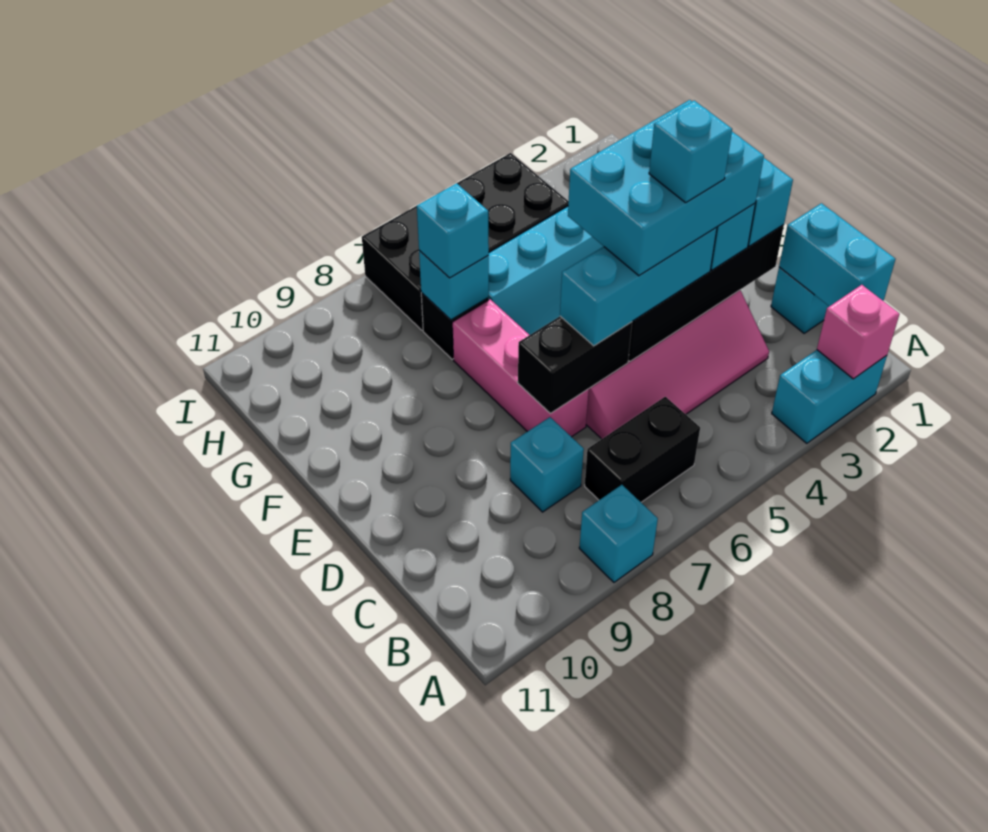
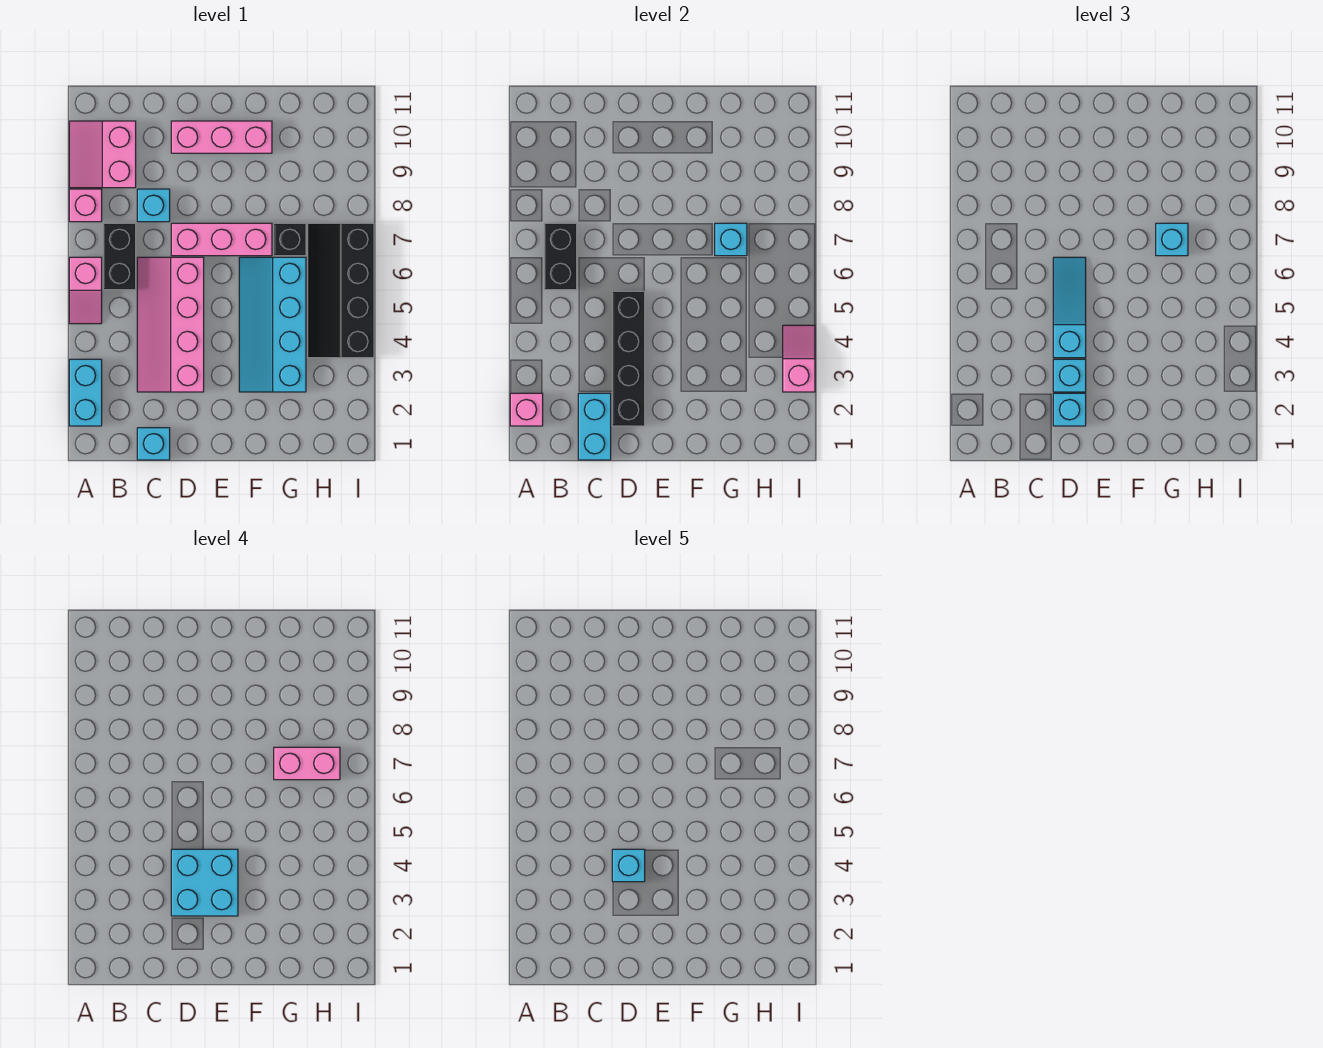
none -> pink 1x2 slope [69,257,102,324]
cyan 1x1 brick [579,485,658,582] -> pink 1x1 brick [69,189,102,222]
none -> pink 2x2 slope [69,121,136,188]
cyan 1x2 brick [779,203,895,306] -> cyan 1x2 brick turned to [578,393,611,460]
cyan 2x3 brick [568,100,764,276] -> cyan 2x2 brick [171,849,238,916]
cyan 1x3 brick [560,227,717,346] -> cyan 1x3 slope [1053,257,1086,358]
black 1x2 brick [518,316,632,414] -> black 1x2 brick moved to [544,223,577,290]
none -> pink 1x3 brick [171,121,272,153]
none -> pink 1x2 brick [274,747,340,780]
black 2x4 brick [362,153,569,330] -> black 2x4 slope [308,223,374,358]
none -> pink 1x2 slope [783,325,815,392]

